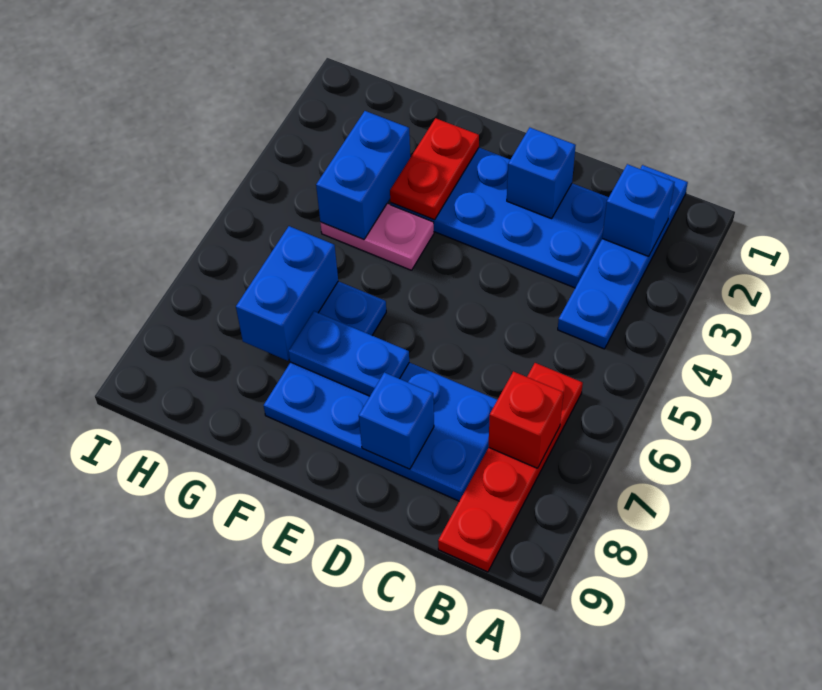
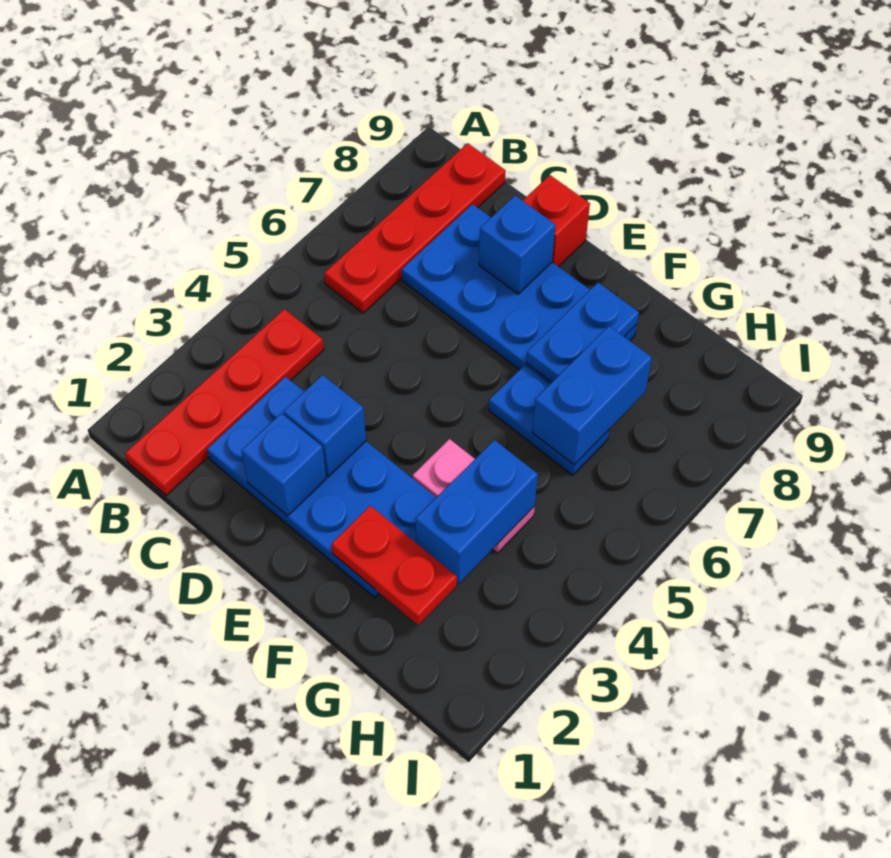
blue 1x4 plate [558,165,688,349] -> red 1x4 plate [125,309,324,495]
blue 1x1 brick [602,164,675,256] -> blue 1x1 brick moved to [283,375,366,477]
red 1x1 brick [489,371,563,468] -> red 1x1 brick moved to [523,175,590,267]
blue 1x2 plate [289,311,409,396] -> blue 1x2 plate turned to [526,283,639,382]
red 1x2 plate [390,118,479,220] -> red 1x2 plate turned to [331,506,457,625]

